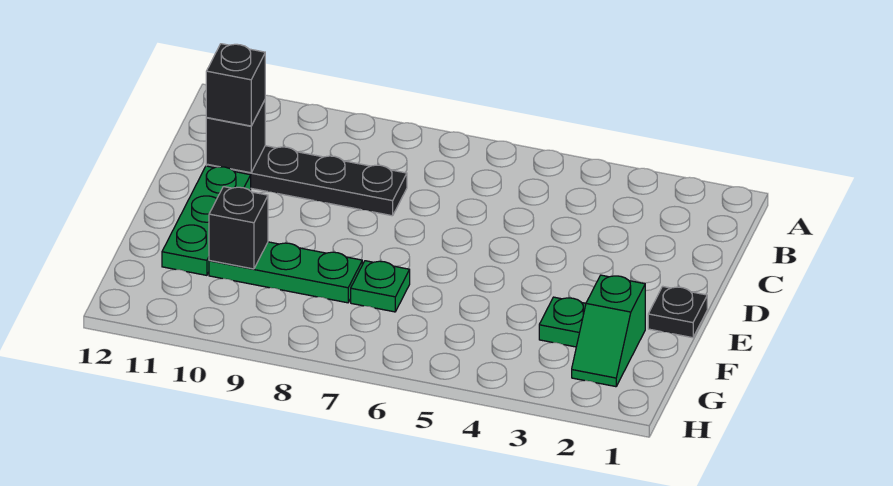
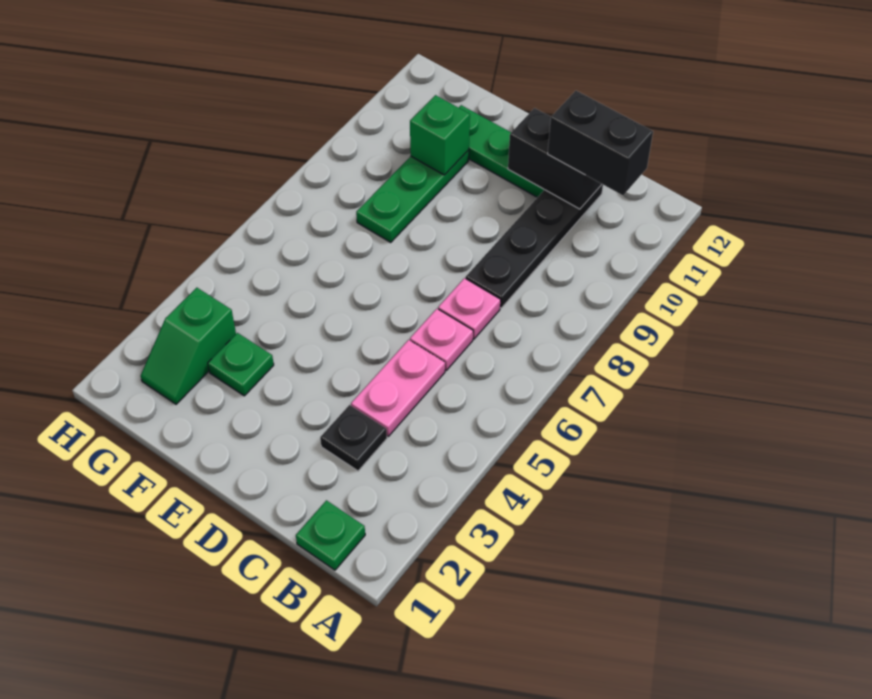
none -> pink 1x2 plate [351,340,445,436]
none -> pink 1x1 plate [410,309,473,370]
none -> pink 1x1 plate [438,278,501,339]
black 1x1 brick [206,101,265,173] -> black 1x2 brick [508,108,602,209]
black 1x1 brick [206,44,265,126] -> black 1x2 brick [548,91,653,195]
black 1x1 plate [648,286,707,338] -> black 1x1 plate moved to [320,405,387,471]
green 1x2 slope [572,275,645,387] -> green 1x2 slope turned to [141,288,236,404]
green 1x1 plate [351,261,410,312] -> green 1x1 plate moved to [296,500,365,570]
black 1x1 brick [209,187,268,269] -> green 1x1 brick [410,95,470,175]

